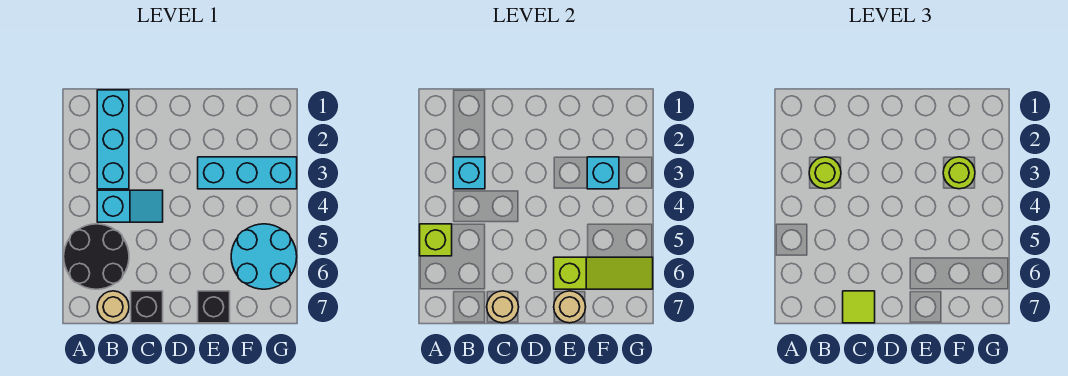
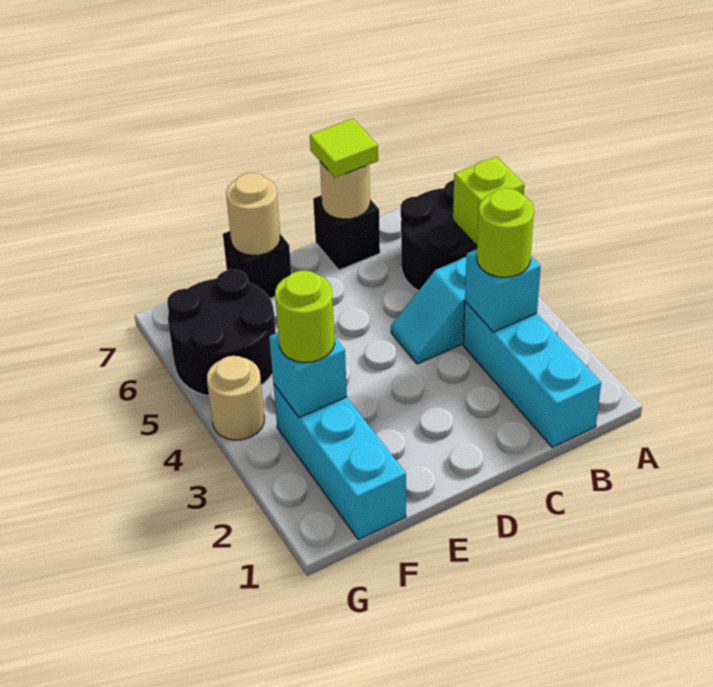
tan 1x1 round brick [97,291,129,323] -> tan 1x1 round brick moved to [207,356,264,440]
cyan 1x3 brick [198,157,297,189] -> cyan 1x3 brick turned to [273,384,406,540]
lime 1x3 slope [554,257,653,289] -> none
cyan 2x2 round brick [231,224,297,289] -> black 2x2 round brick [167,270,276,396]

